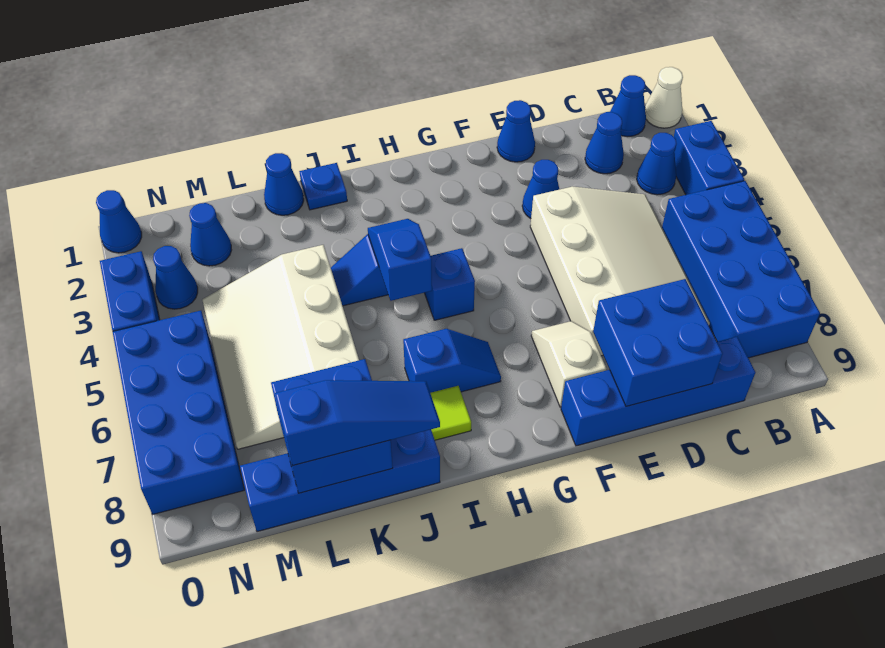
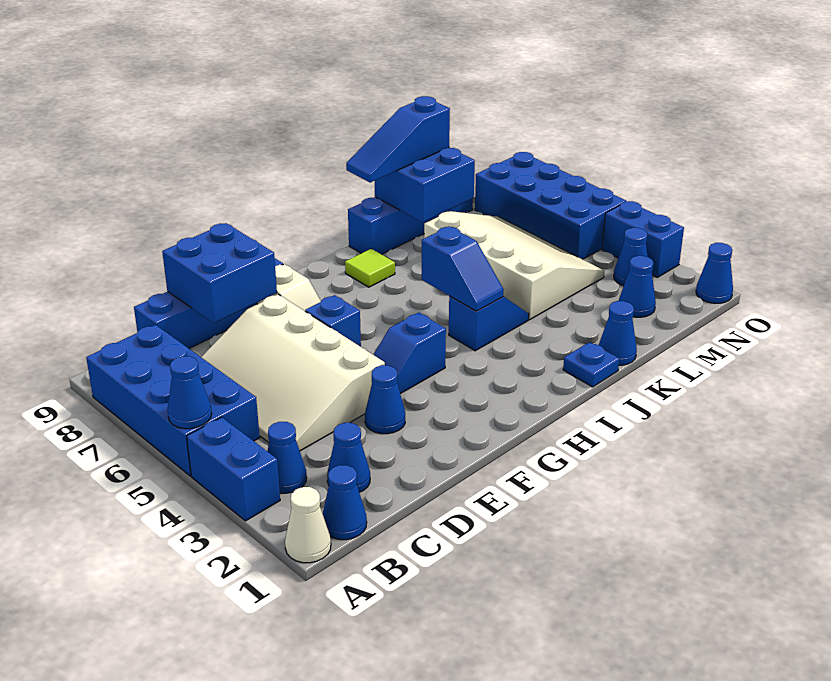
blue 1x1 cone [497,100,535,162] -> blue 1x1 cone moved to [167,356,212,429]
blue 1x1 brick [425,248,475,320] -> blue 1x1 brick moved to [305,295,361,347]
blue 1x2 slope [403,329,501,393] -> blue 1x2 slope moved to [373,312,446,394]

